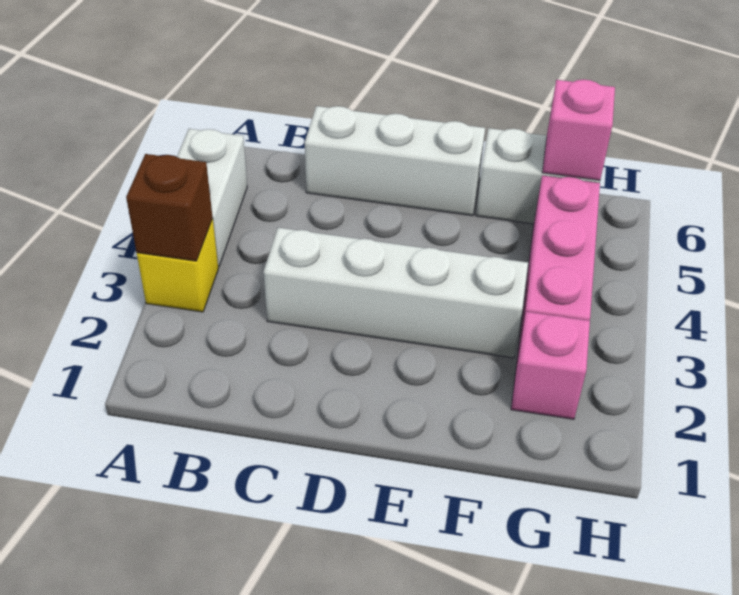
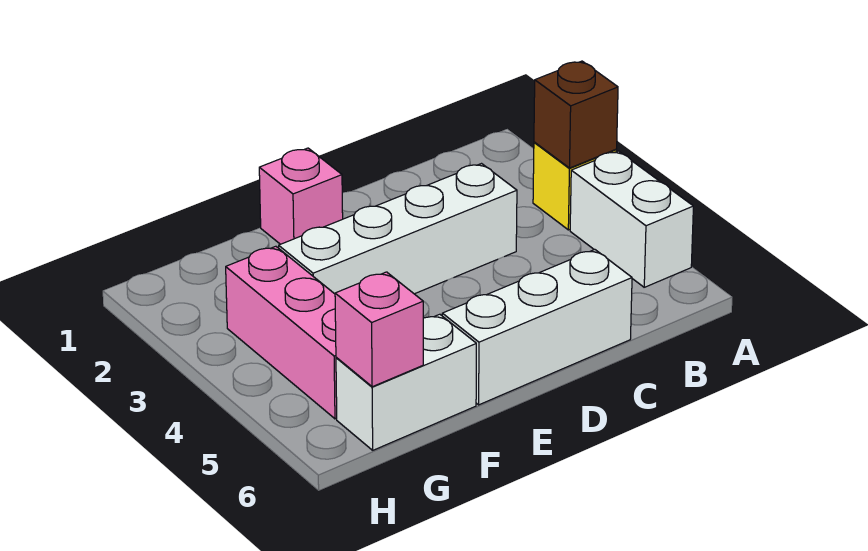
pink 1x1 brick [511,312,590,419] -> pink 1x1 brick moved to [259,148,343,244]

